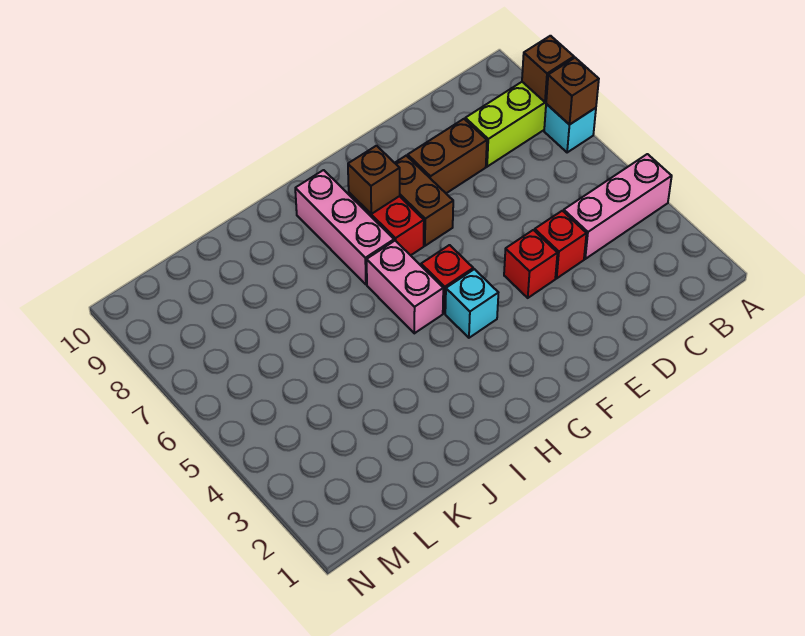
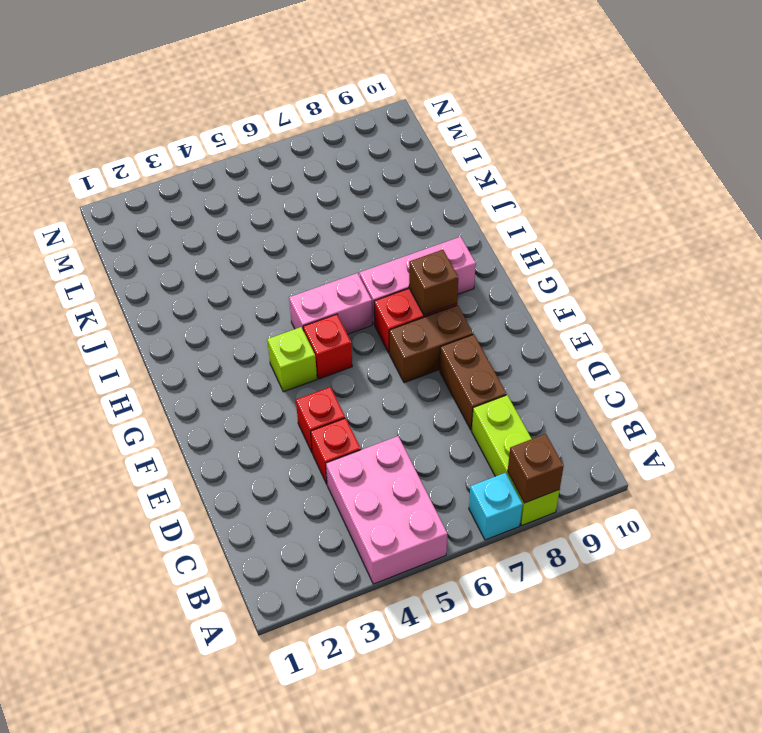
pink 1x3 brick [564,154,672,259] -> pink 2x3 brick [326,436,447,584]
brown 1x1 brick [546,58,599,125] -> none
cyan 1x1 brick [445,269,498,338] -> lime 1x1 brick [267,327,317,392]

